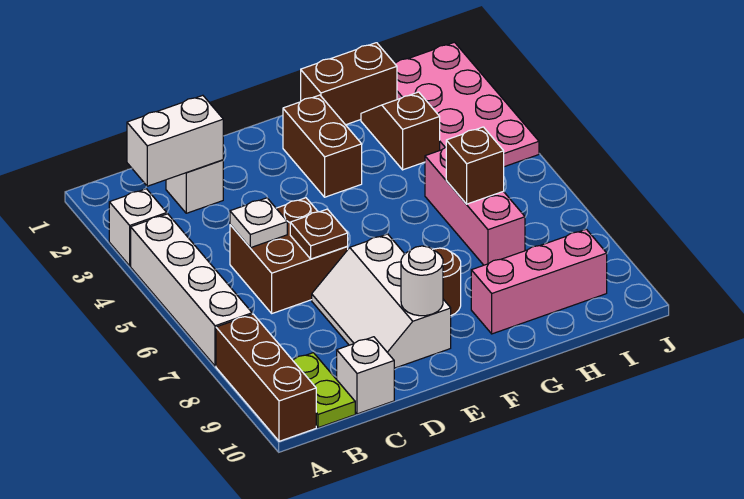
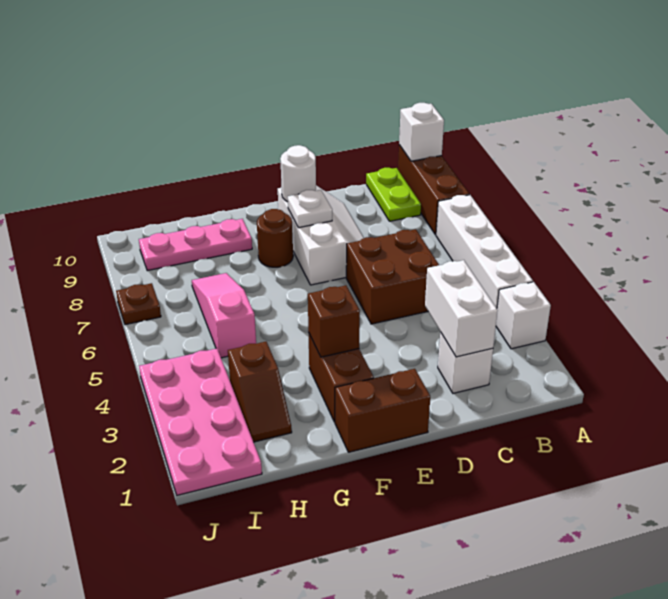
white 1x2 brick [127,95,223,186] -> white 1x2 brick turned to [425,260,498,357]
white 1x1 plate [230,198,287,248] -> white 1x1 plate moved to [288,190,332,228]
white 1x1 brick [337,337,394,414] -> white 1x1 brick moved to [399,103,444,161]
brown 1x1 plate [290,209,348,259] -> brown 1x1 plate moved to [116,283,161,325]
brown 1x2 brick [301,43,397,125] -> brown 1x2 brick moved to [335,369,430,452]
pink 1x3 brick [471,229,607,334] -> pink 1x3 plate [139,219,252,271]
pink 1x3 brick [425,148,525,265] -> pink 1x3 slope [192,273,256,358]
brown 1x1 brick [446,127,504,204] -> brown 1x1 brick moved to [308,285,360,357]

